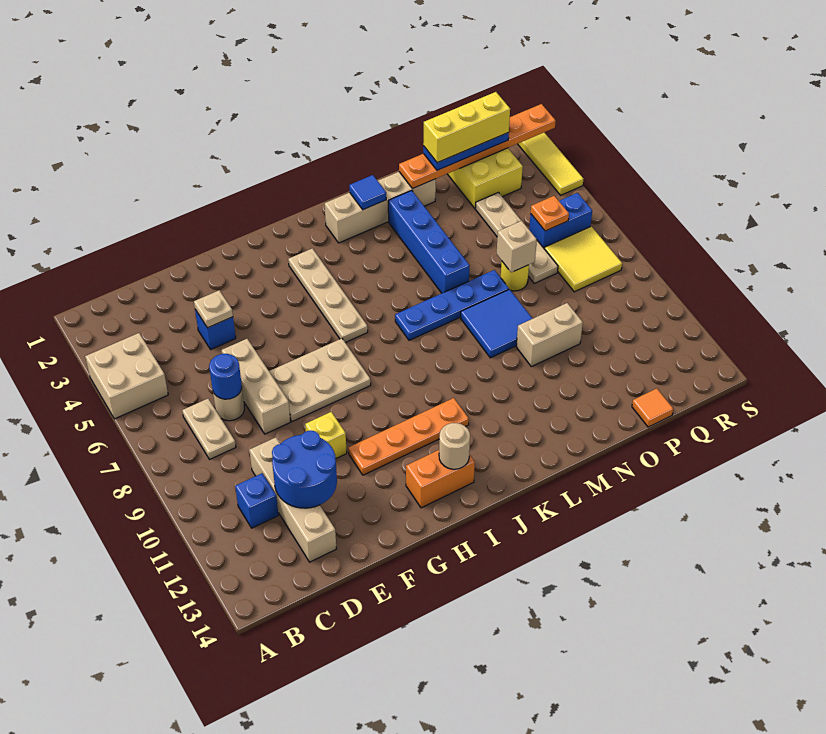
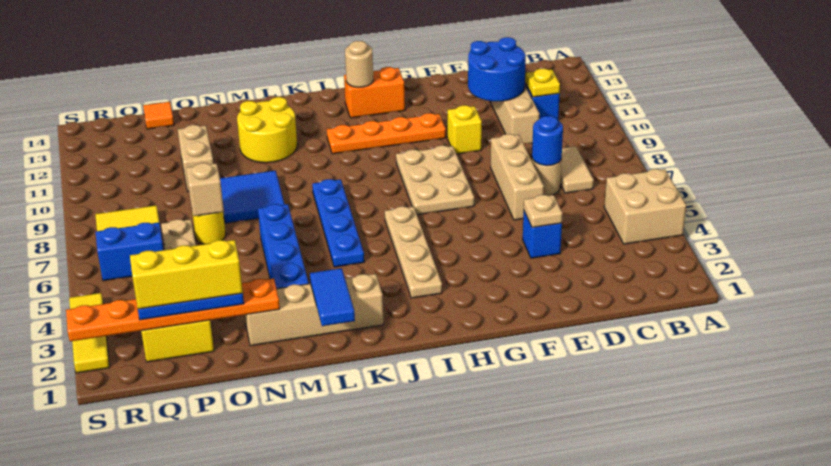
tan 1x2 plate [182,399,236,459] -> tan 1x2 tile [560,146,594,193]
none -> yellow 1x1 plate [525,69,560,97]
tan 2x3 plate [269,338,371,422] -> tan 2x3 plate turned to [396,145,474,215]
blue 1x4 plate [395,270,509,340] -> blue 1x4 plate turned to [312,179,364,267]
blue 1x1 tile [349,175,386,210] -> blue 1x2 tile [310,268,355,326]
none -> yellow 2x2 round brick [237,97,297,163]
tan 1x2 brick [516,303,583,367] -> tan 1x2 brick turned to [178,125,213,191]
orange 1x1 plate [531,196,569,231] -> none

